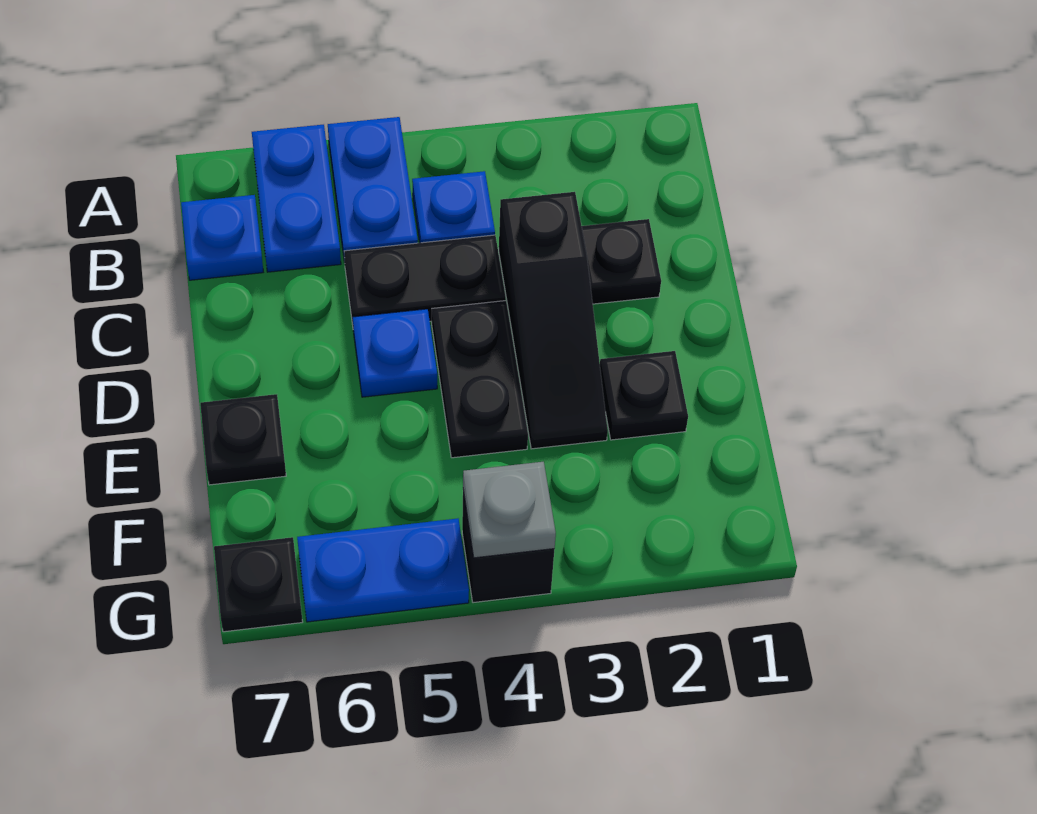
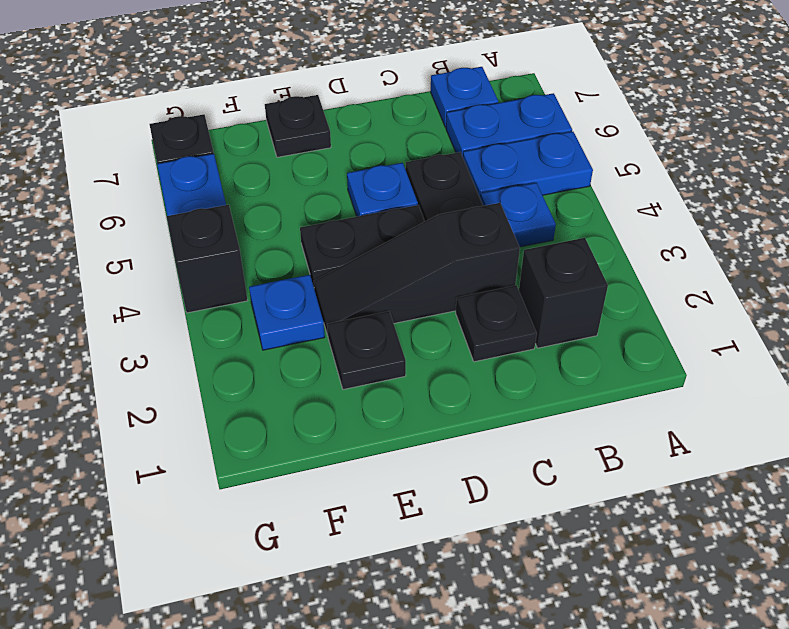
none -> black 1x1 brick [519,238,608,348]
none -> blue 1x1 plate [249,275,325,350]
grey 1x1 plate [463,462,556,558] -> none

